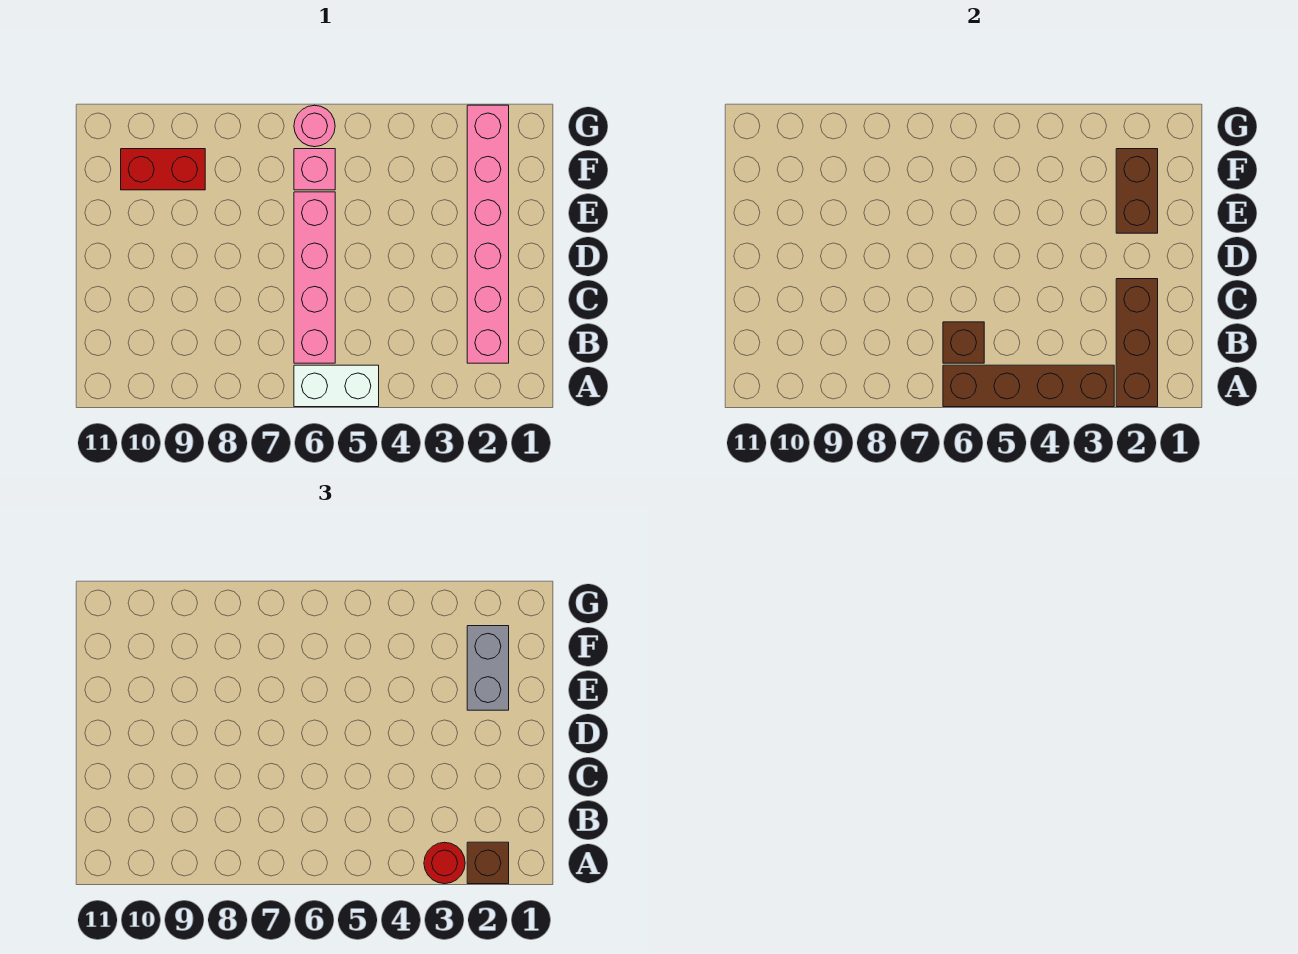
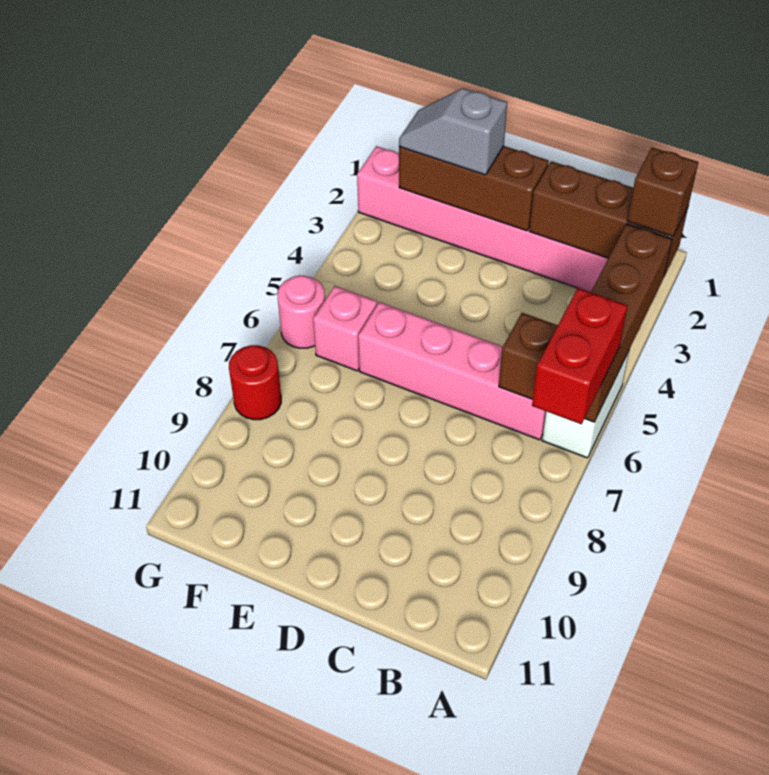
red 1x1 round brick [424,842,465,884] -> red 1x1 round brick moved to [229,345,281,420]
brown 1x2 brick [1116,149,1158,233] -> brown 1x3 brick [399,146,549,231]
grey 1x2 brick [467,626,509,710] -> grey 1x2 slope [399,88,507,175]
red 1x2 brick [121,149,205,190] -> red 1x2 brick moved to [532,288,628,424]

